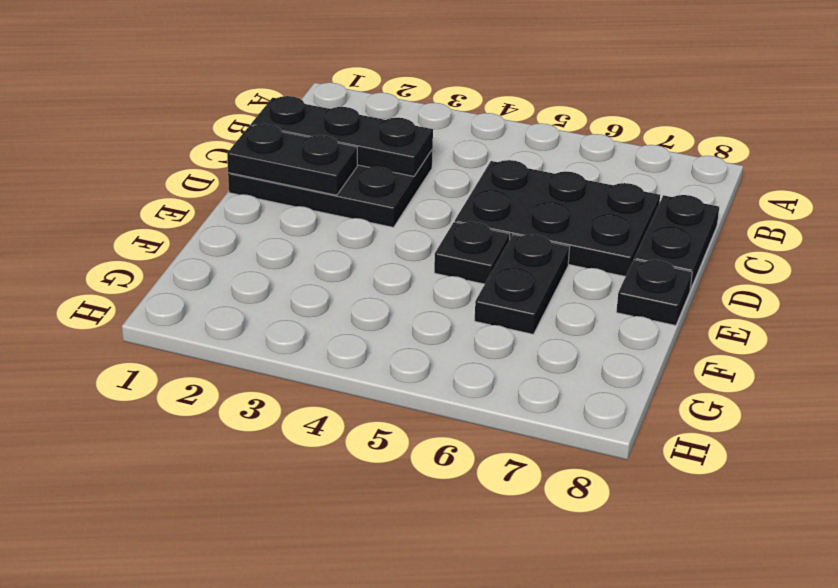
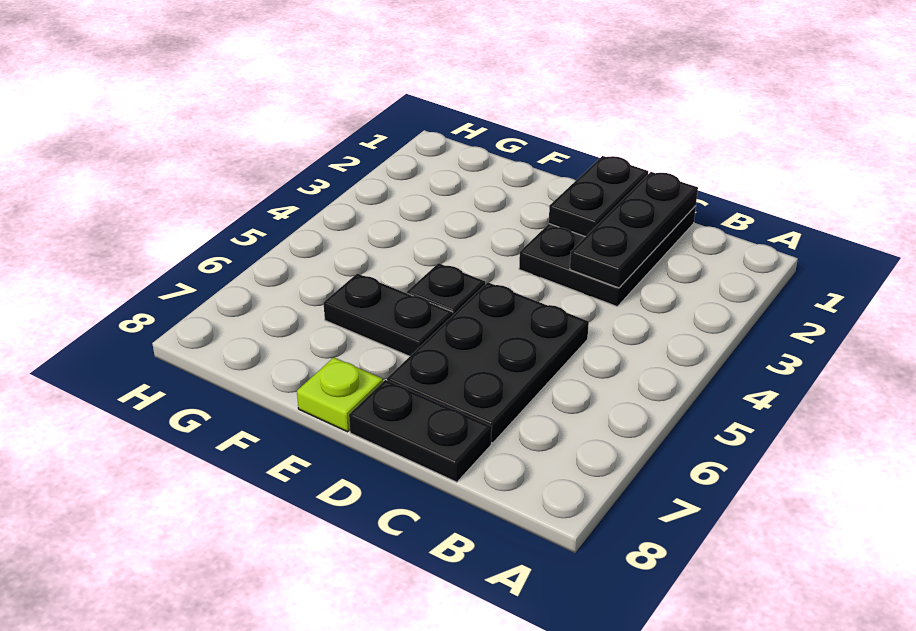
black 1x1 plate [616,260,692,325] -> lime 1x1 plate [297,358,383,432]

